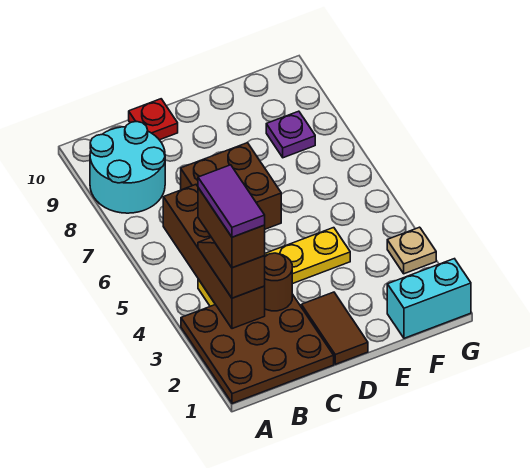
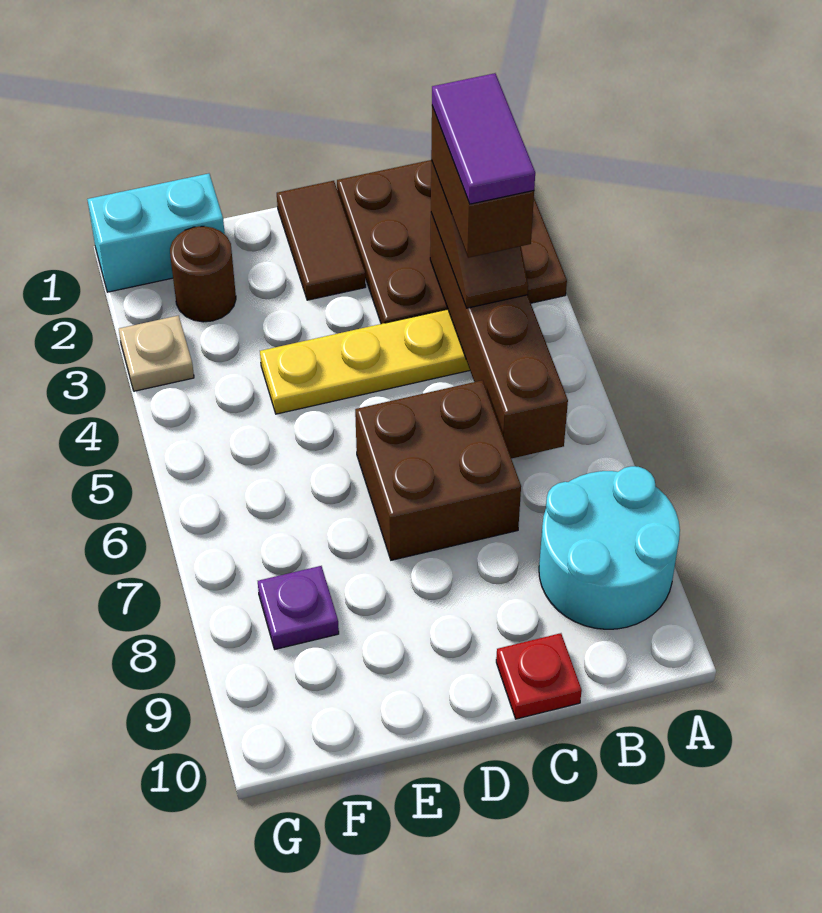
brown 1x1 round brick [265,253,292,311] -> brown 1x1 round brick moved to [170,226,236,322]

